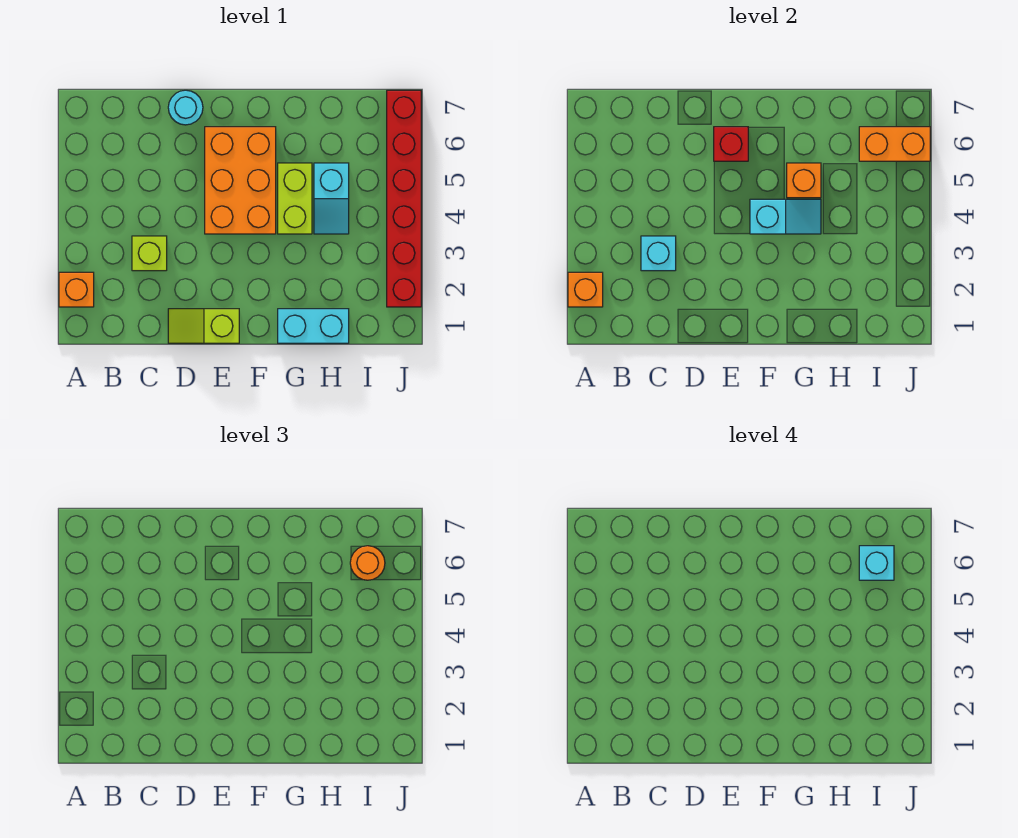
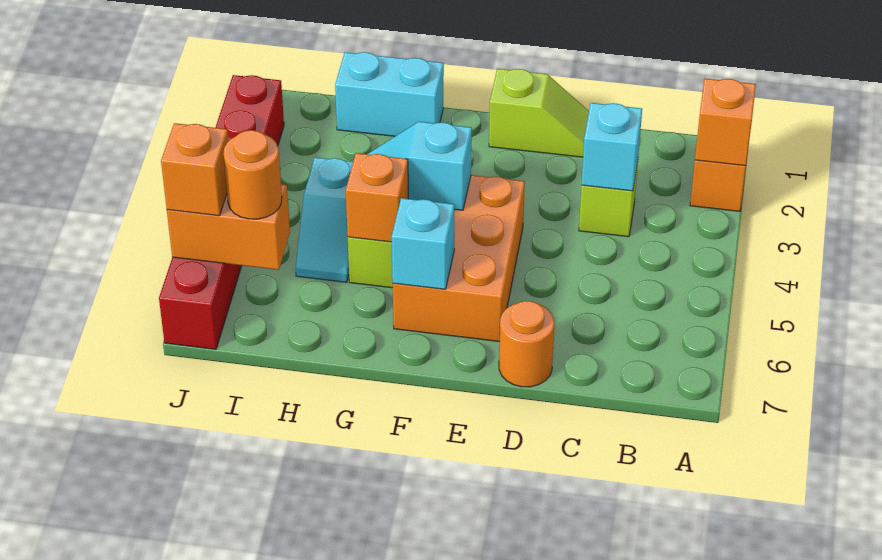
cyan 1x1 round brick [168,90,203,125] -> orange 1x1 round brick [499,301,554,387]
red 1x1 brick [714,127,748,161] -> none
cyan 1x2 slope [314,163,349,234] -> cyan 1x2 slope turned to [296,157,353,282]
cyan 1x1 brick [859,546,894,580] -> cyan 1x1 brick moved to [392,198,454,289]
none -> orange 1x1 brick [161,123,228,216]

